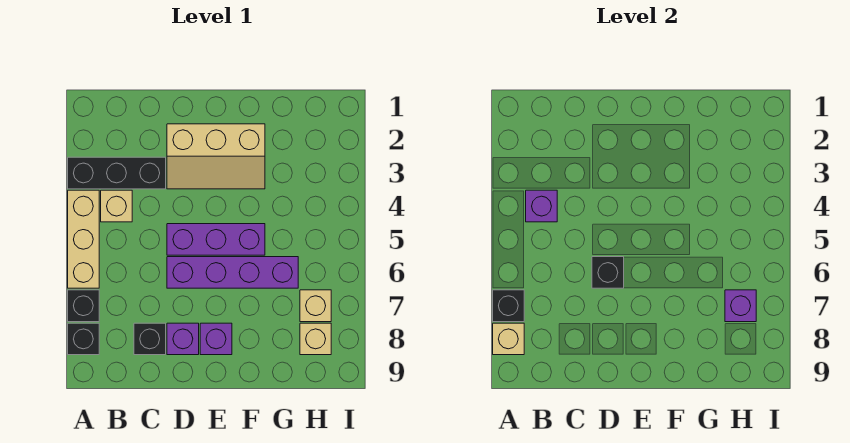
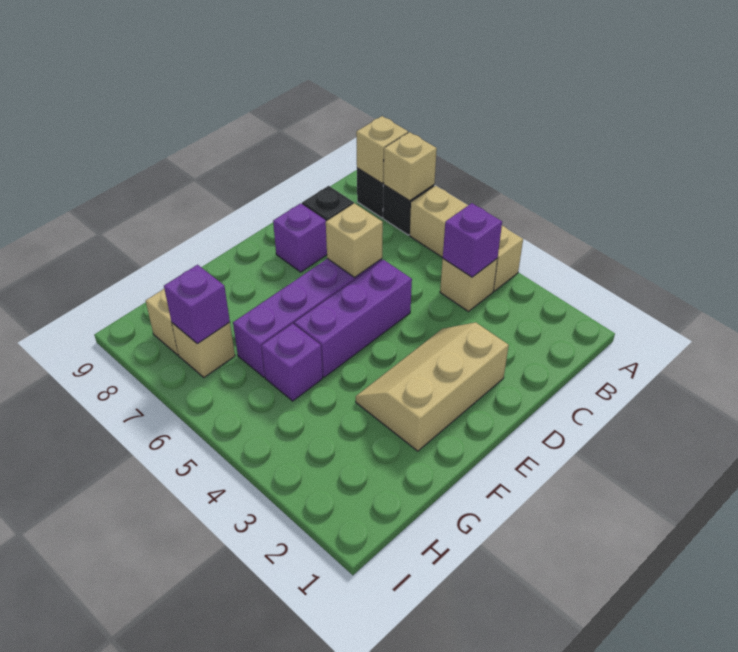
black 1x3 brick [68,157,166,189] -> none
black 1x1 brick [493,290,524,322] -> tan 1x1 brick [384,132,437,201]
black 1x1 brick [592,257,624,288] -> tan 1x1 brick [326,203,383,277]
purple 1x1 brick [200,323,232,355] -> purple 1x1 brick moved to [262,323,323,401]

